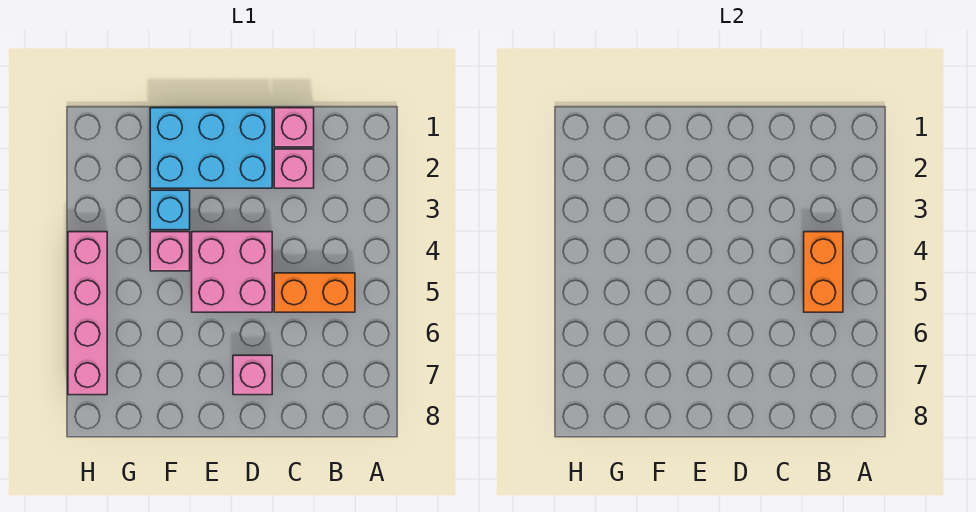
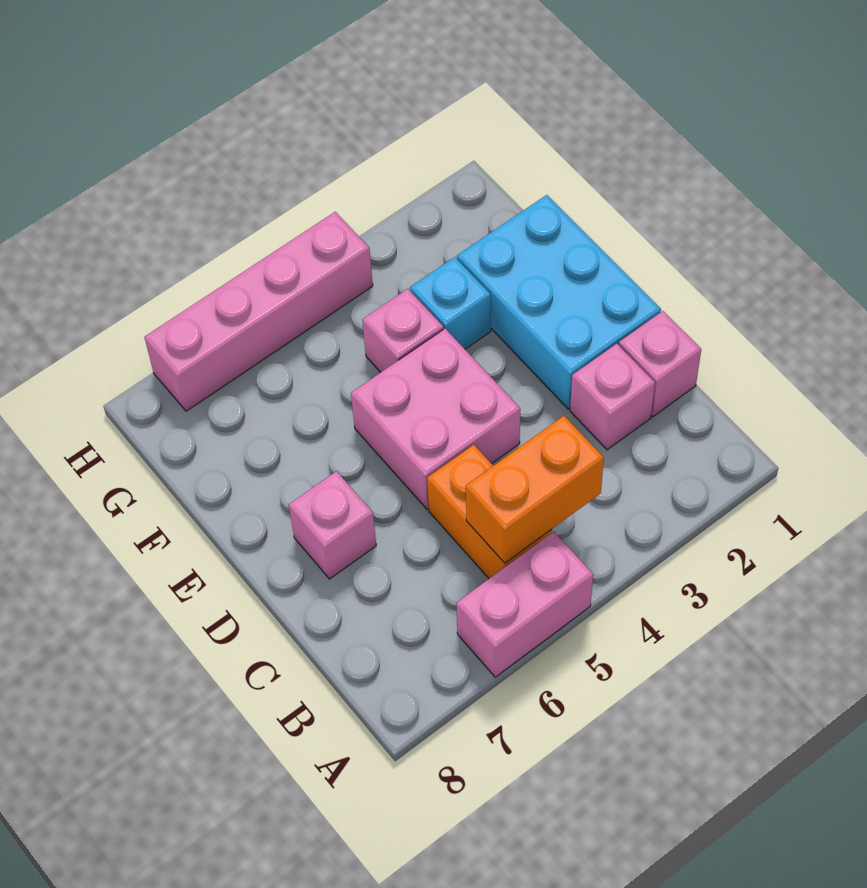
none -> pink 1x2 brick [456,532,593,677]

